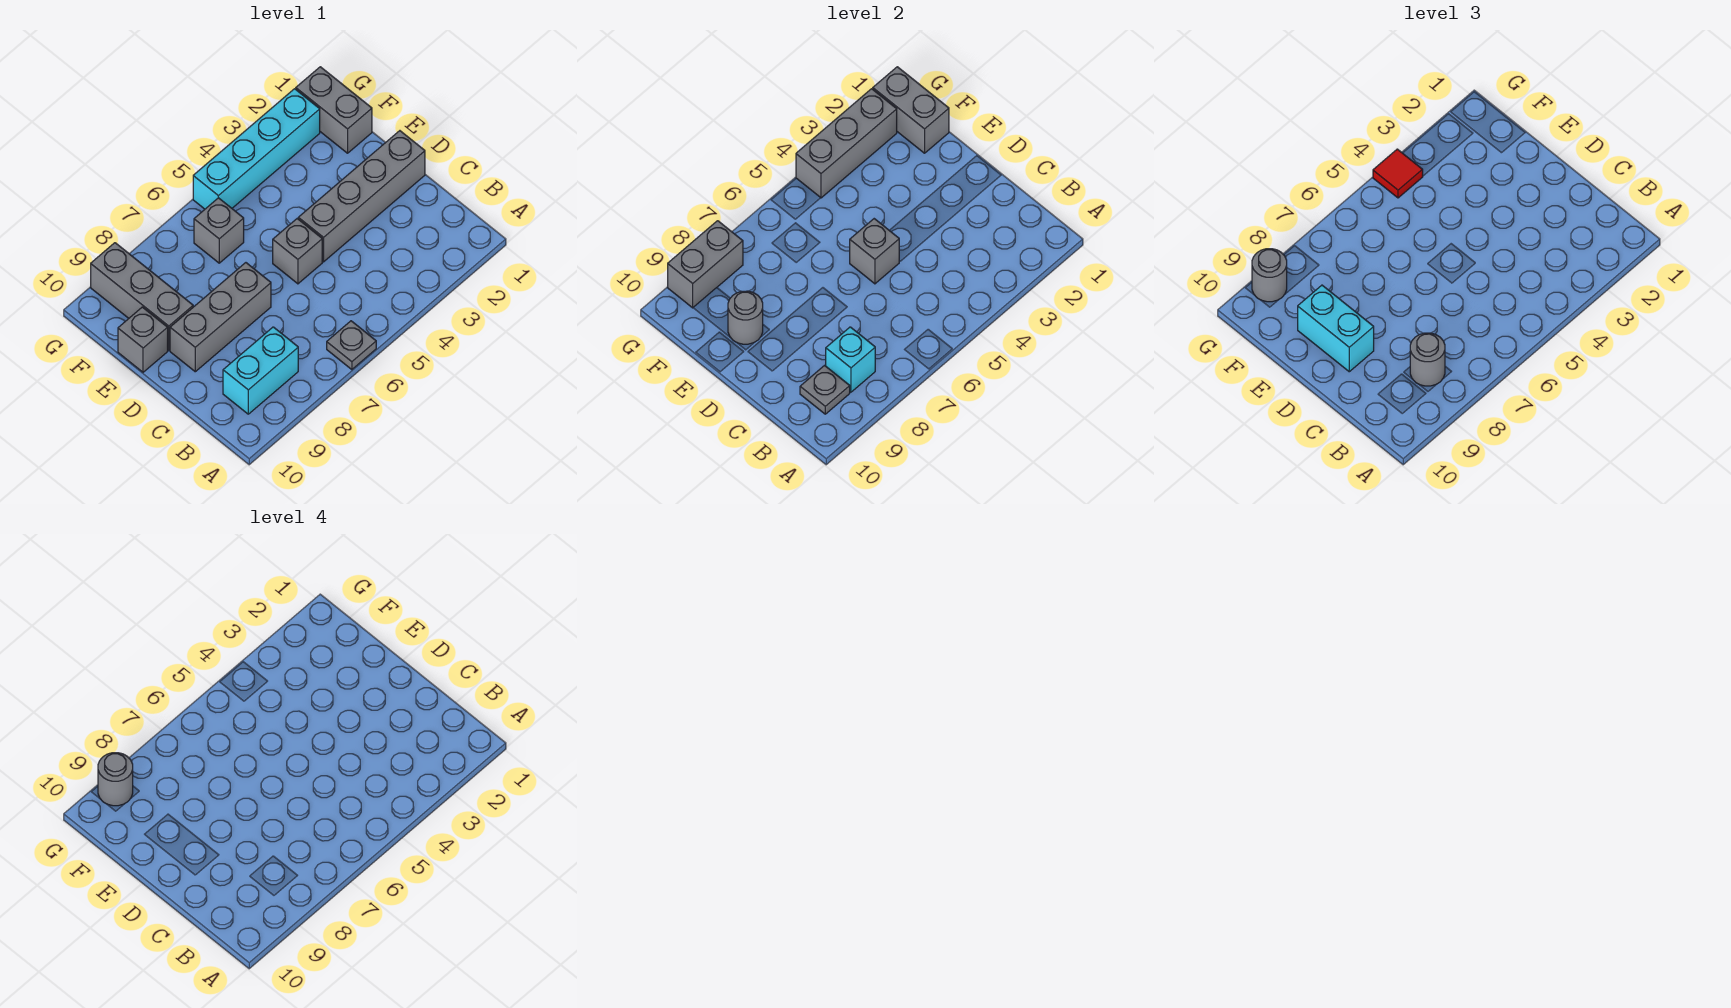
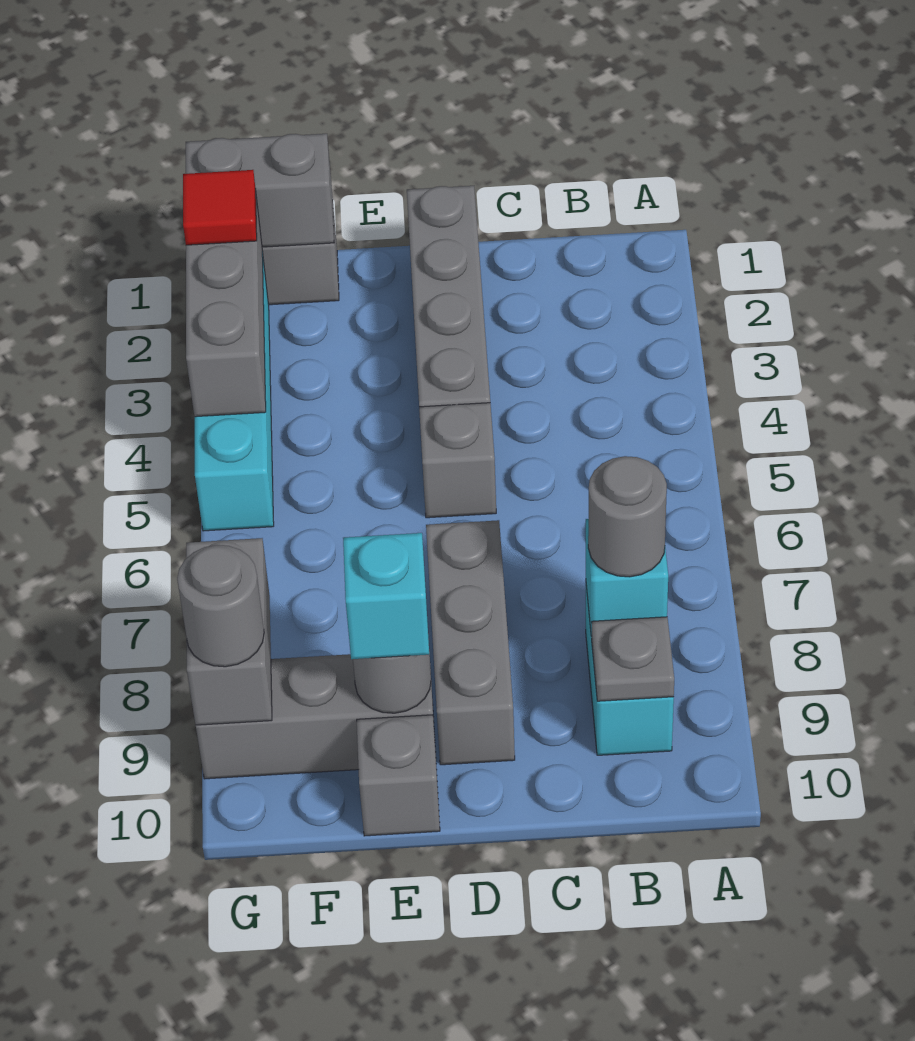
grey 1x1 plate [327,321,376,370] -> none
grey 1x1 brick [850,219,899,284] -> none
cyan 1x2 brick [1298,285,1374,372] -> cyan 1x1 brick [343,533,429,659]
grey 1x1 brick [194,198,244,263] -> none
red 1x1 tile [1373,149,1423,198] -> red 1x1 tile moved to [183,170,257,245]
grey 1x1 round brick [98,753,133,806] -> none

